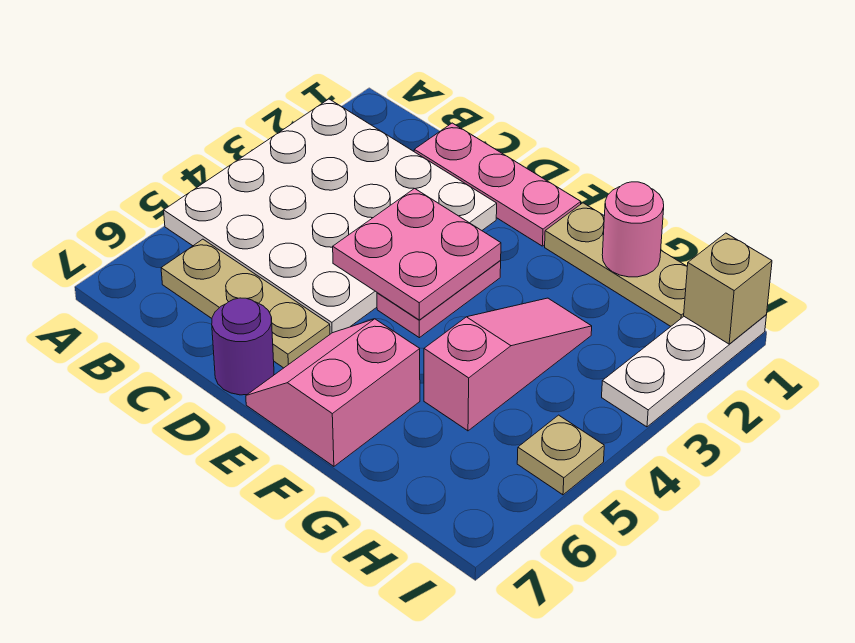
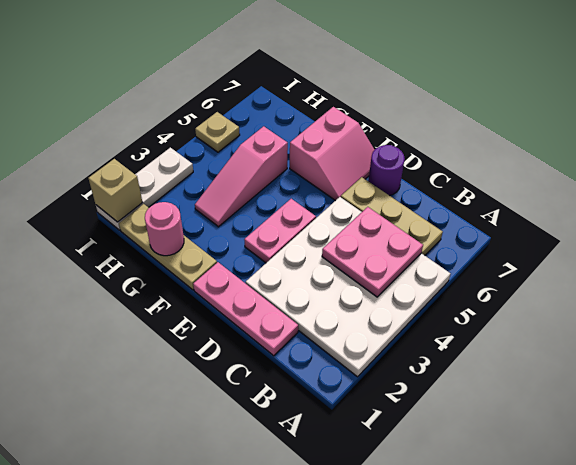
pink 2x2 plate [333,189,501,320] -> pink 2x2 plate moved to [322,207,423,297]

